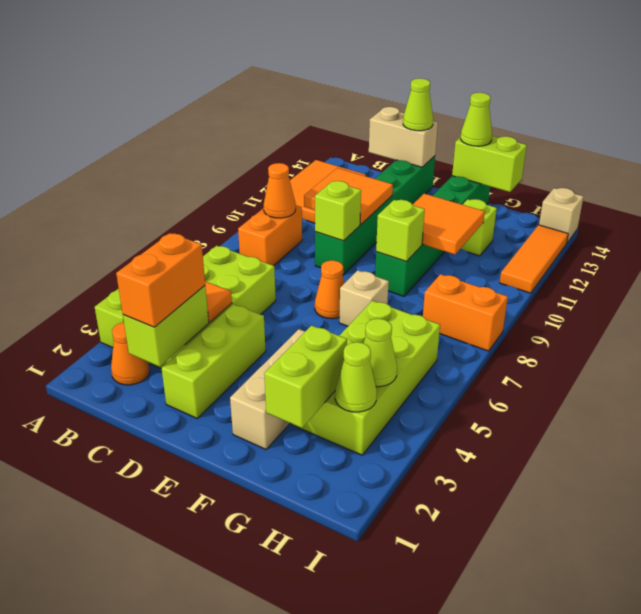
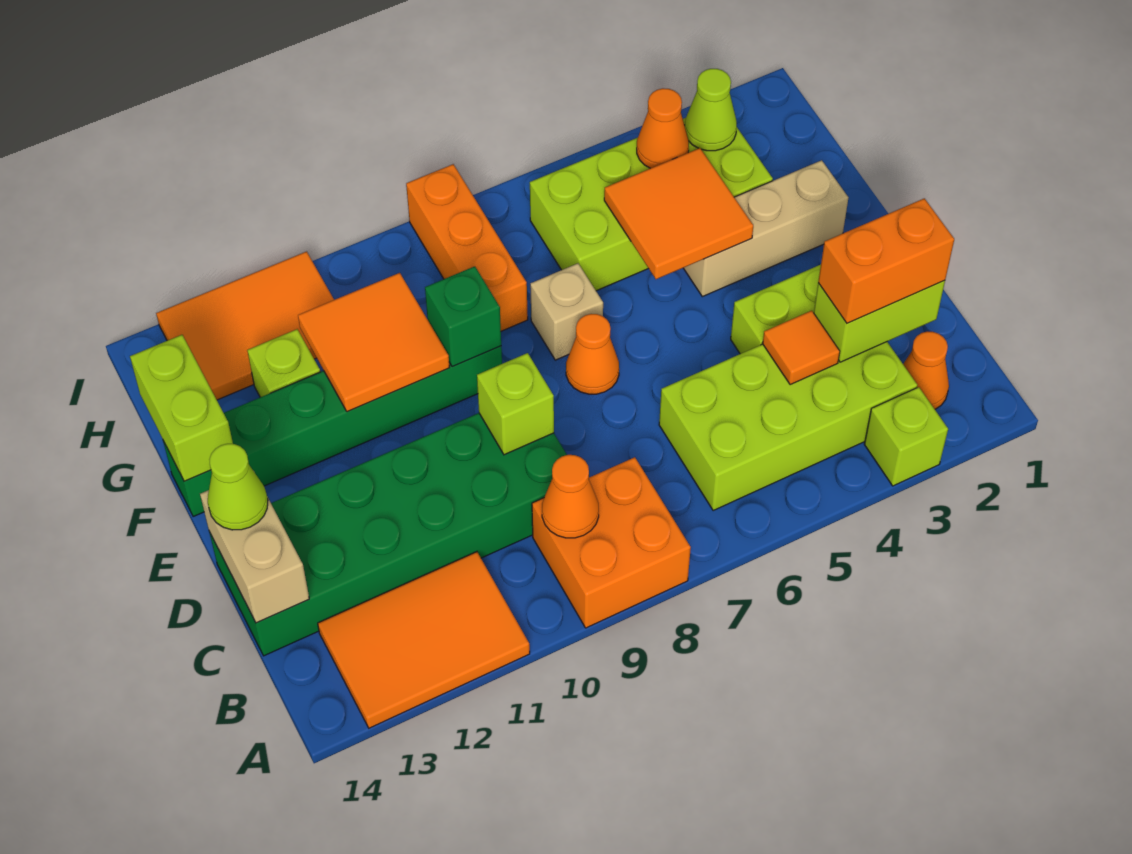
orange 1x2 brick [238,206,302,266] -> orange 2x2 brick [532,457,691,628]
orange 2x2 tile [304,168,393,225] -> orange 2x2 tile moved to [604,148,753,279]
green 1x6 brick [315,156,435,275] -> green 2x6 brick [209,413,567,656]
lime 1x1 brick [376,200,425,262] -> green 1x1 brick [425,266,501,367]
lime 1x1 cone [461,93,492,146] -> none
lime 1x2 brick [264,325,347,428] -> none
lime 1x1 cone [364,319,397,387] -> orange 1x1 cone [637,88,689,168]
orange 1x2 brick [423,274,508,351] -> orange 1x3 brick [406,164,528,331]
orange 1x3 tile [500,225,568,293] -> orange 2x3 tile [156,252,334,400]
tan 1x1 brick [539,188,584,243] -> none

